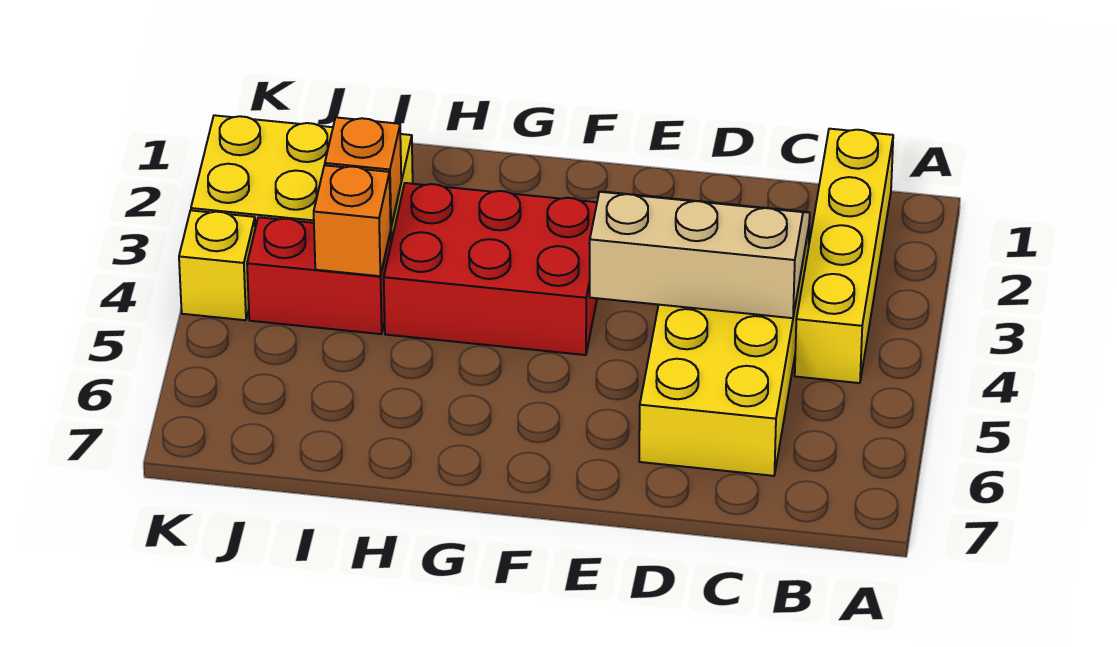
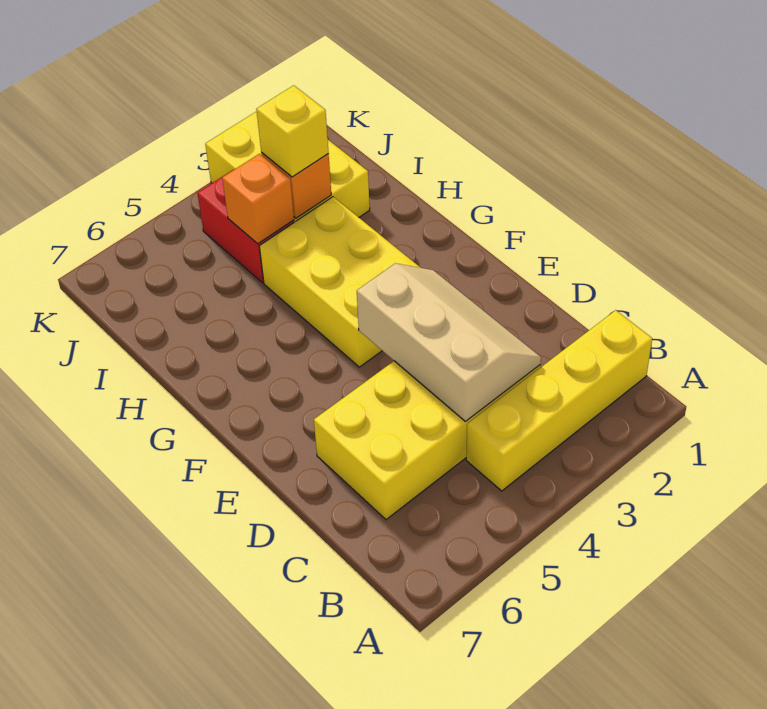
red 2x3 brick [384,183,597,355] -> yellow 2x3 brick [259,197,420,367]
yellow 1x1 brick [179,210,255,320] -> yellow 1x1 brick moved to [256,85,329,177]

